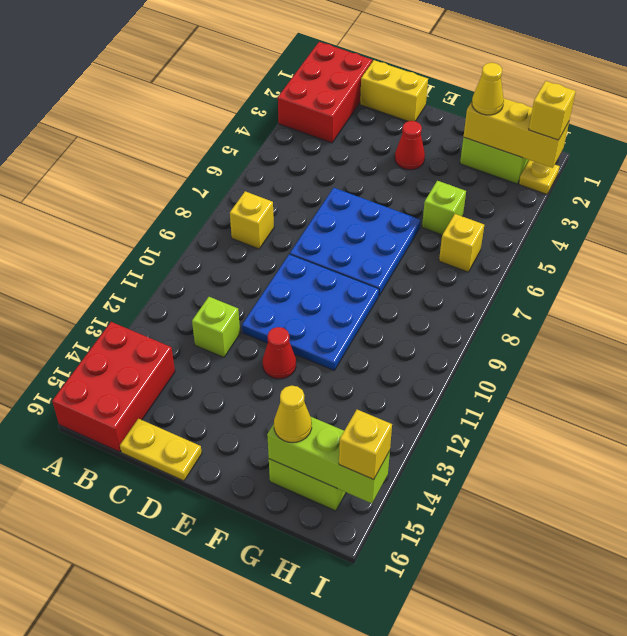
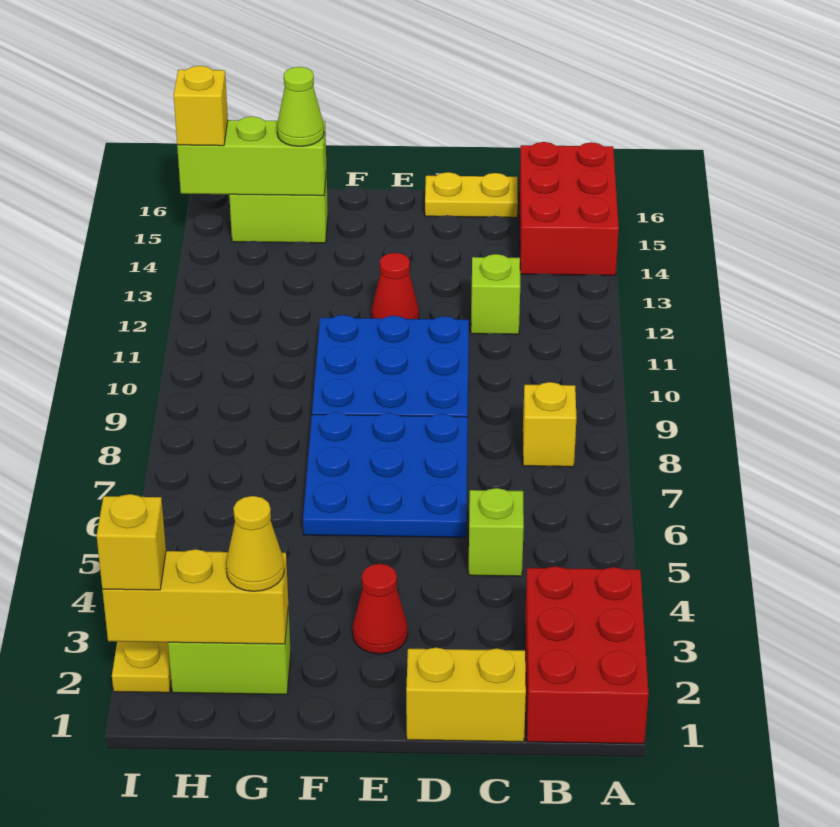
lime 1x1 brick [422,181,466,235] -> lime 1x1 brick moved to [469,488,524,576]
yellow 1x1 cone [274,386,312,442] -> lime 1x1 cone [277,67,324,146]
yellow 1x1 brick [439,214,484,272] -> none

